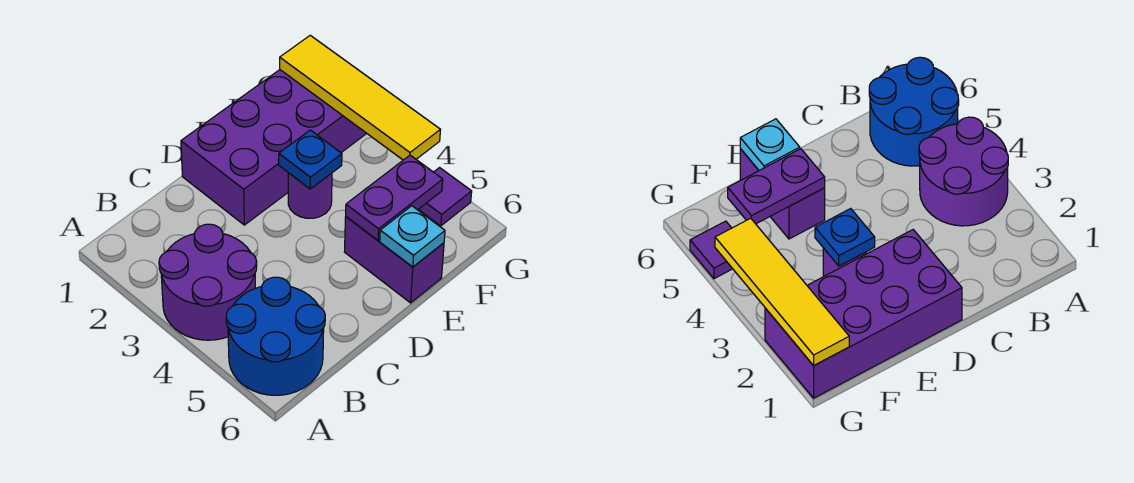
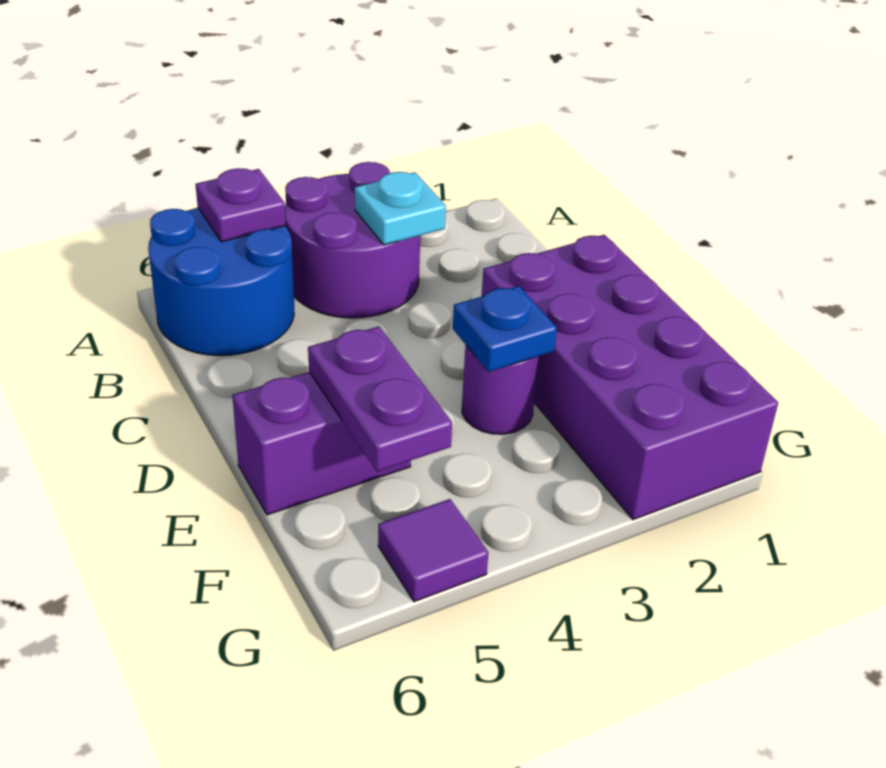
none -> purple 1x1 plate [195,168,285,242]
cyan 1x1 plate [380,206,445,267] -> cyan 1x1 plate moved to [355,172,446,245]
yellow 1x4 tile [280,35,440,160] -> none

